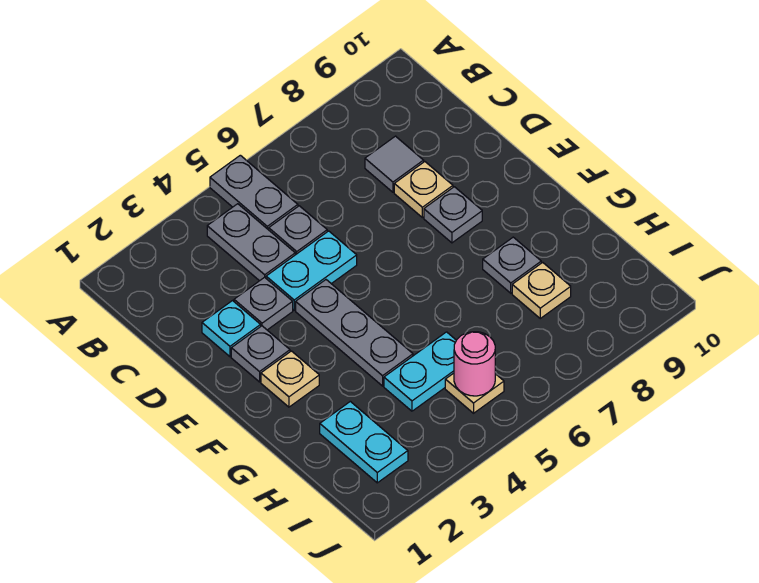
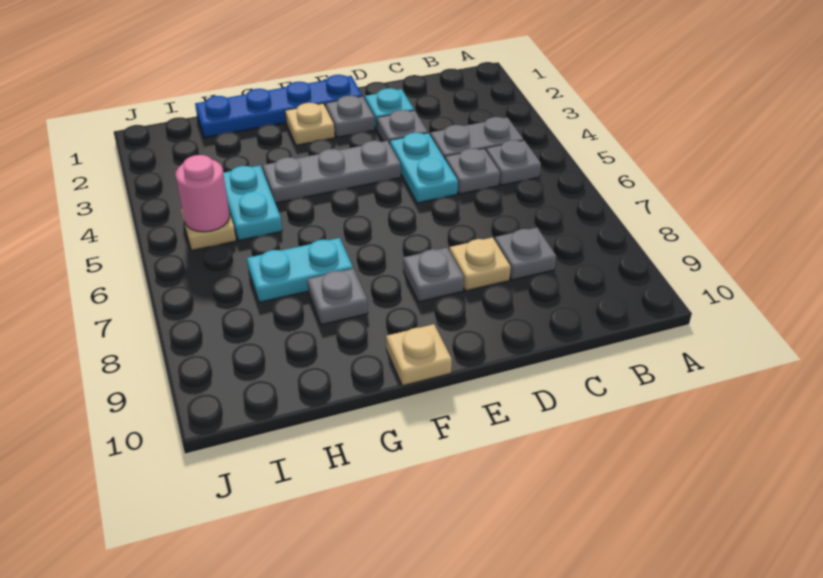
grey 1x2 plate [210,155,298,230] -> grey 1x1 plate [486,140,541,185]
grey 1x1 tile [365,136,424,192] -> grey 1x1 plate [495,228,556,280]
none -> blue 1x4 plate [195,75,362,138]
cyan 1x2 plate [320,401,408,483] -> cyan 1x2 plate moved to [247,238,353,302]
tan 1x1 plate [512,262,571,318] -> tan 1x1 plate moved to [386,324,452,386]

